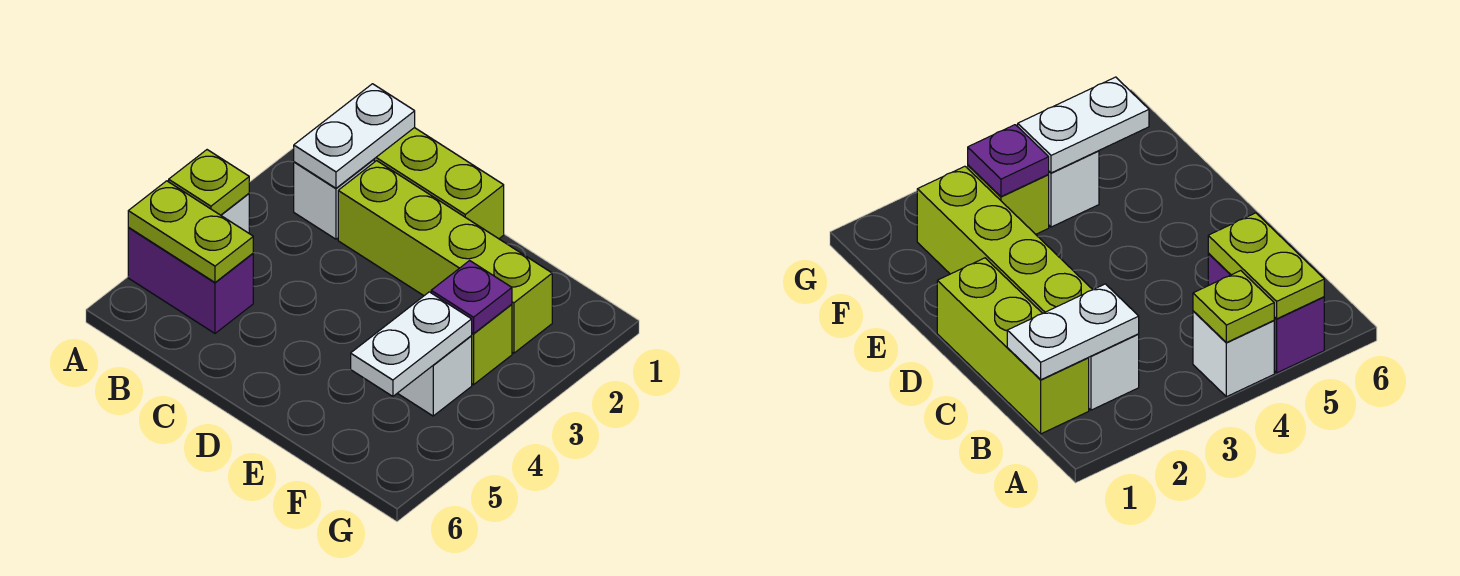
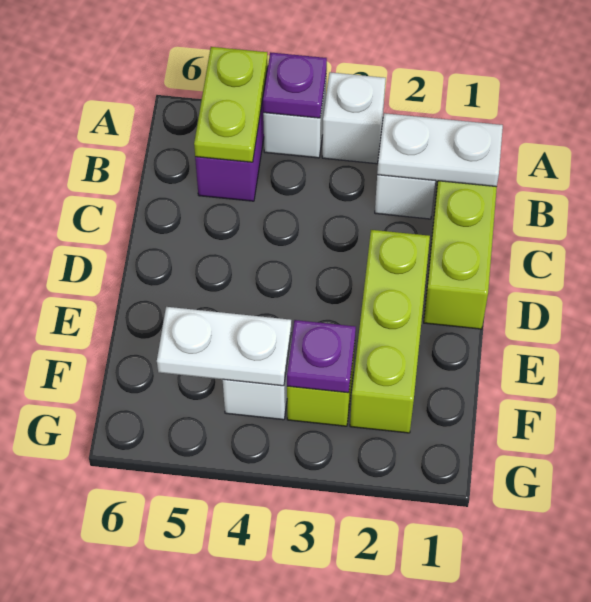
none -> white 1x1 brick [322,72,386,164]
lime 1x1 plate [169,150,249,215] -> purple 1x1 plate [263,52,327,118]
lime 1x4 brick [338,161,552,353] -> lime 1x3 brick [350,230,430,433]

